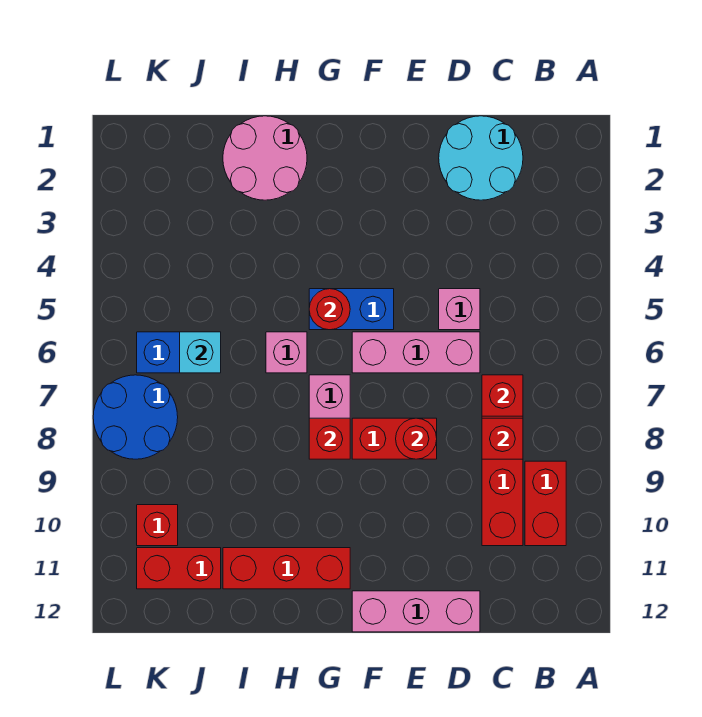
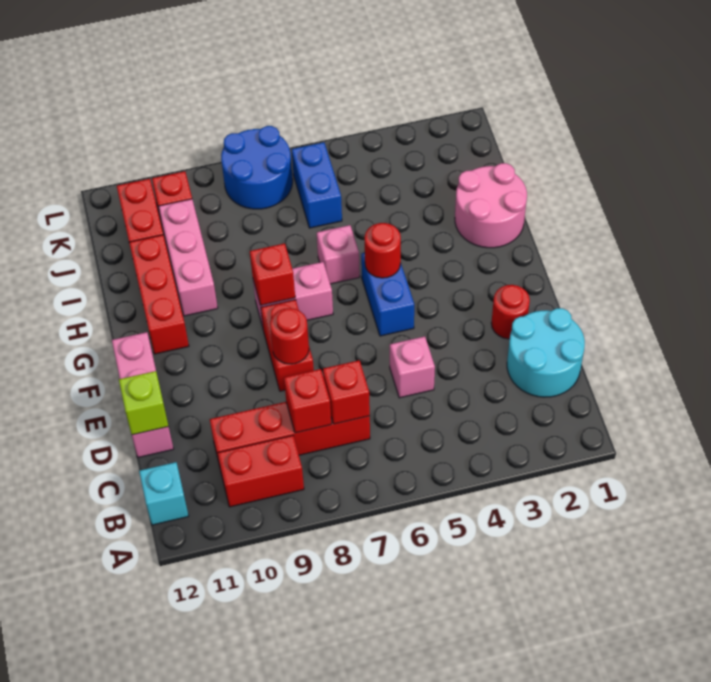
pink 1x3 brick [352,332,480,373] -> pink 1x3 brick moved to [159,199,218,316]
none -> lime 1x1 brick [119,371,169,435]
none -> red 1x1 round brick [491,285,530,339]
cyan 1x1 brick [180,332,221,373] -> cyan 1x1 brick moved to [139,462,189,525]

